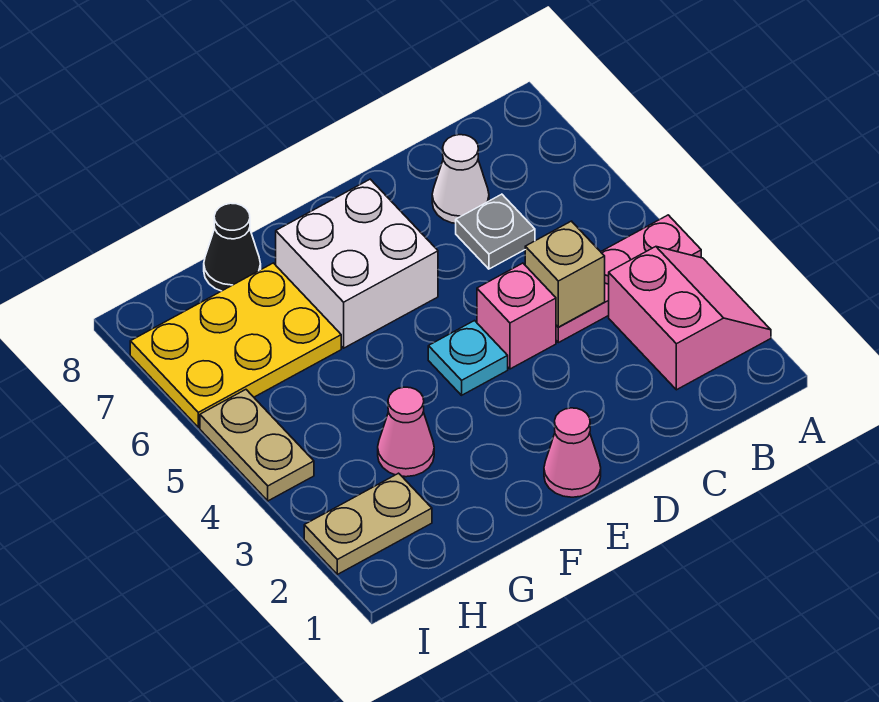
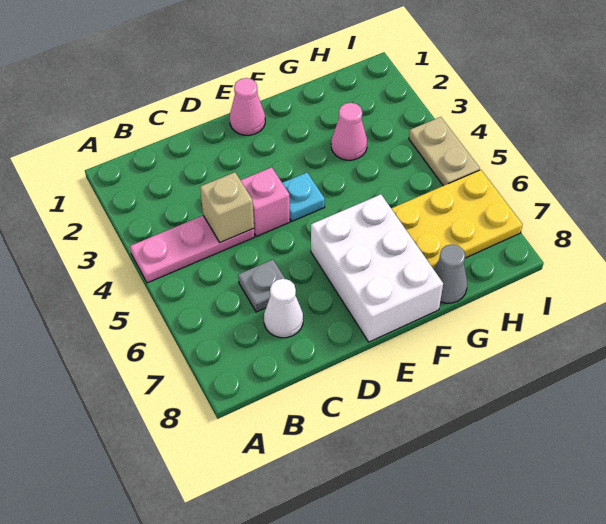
pink 2x2 slope [609,247,771,390] -> none
white 2x2 brick [276,179,438,348] -> white 2x3 brick [311,195,443,342]
black 1x1 cone [204,203,261,291] -> grey 1x1 cone [434,244,467,303]
tan 1x2 plate [304,473,432,574] -> none

